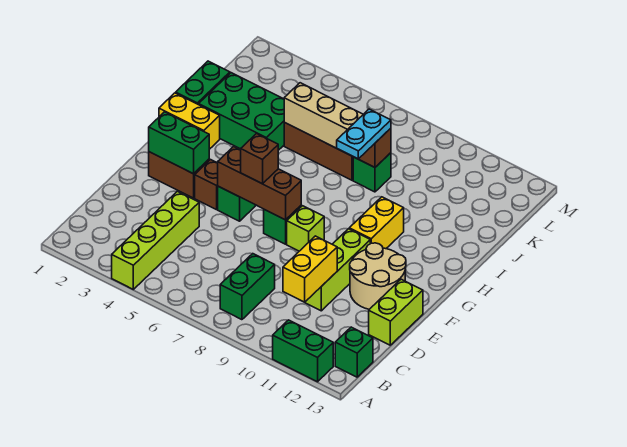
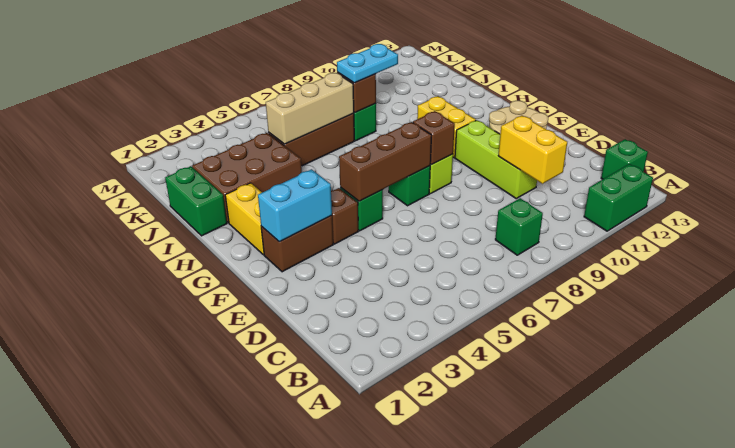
lime 1x4 brick [112,191,199,289] -> none
green 1x2 brick [220,254,275,320] -> green 1x1 brick [495,198,543,255]
lime 1x2 brick [369,279,423,345] -> none
green 1x2 brick [149,112,209,174] -> cyan 1x2 brick [258,169,332,242]
brown 1x1 brick [241,134,278,184] -> brown 1x1 brick moved to [413,111,455,165]
yellow 1x2 brick [159,93,220,149] -> yellow 1x2 brick turned to [225,183,264,255]
green 2x3 brick [199,73,284,150] -> brown 2x3 brick [192,133,302,223]
cyan 1x2 plate [337,109,391,159] -> cyan 1x2 plate turned to [337,44,398,83]

